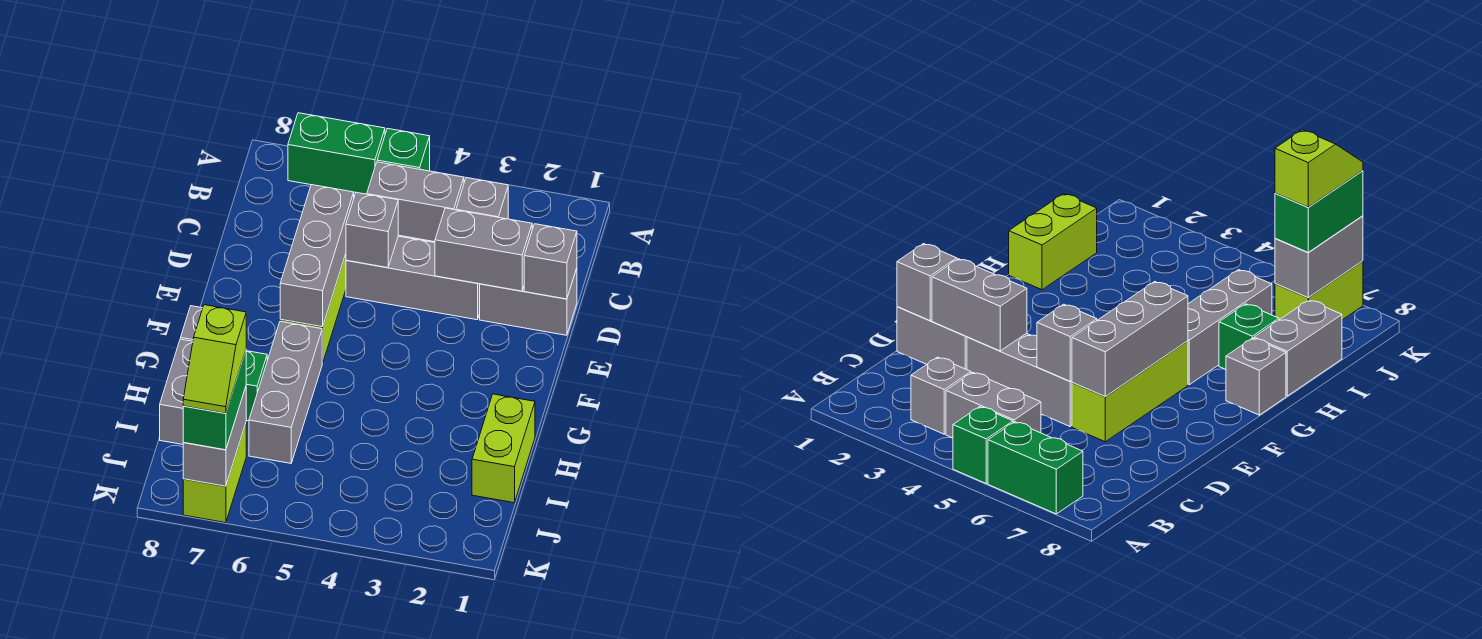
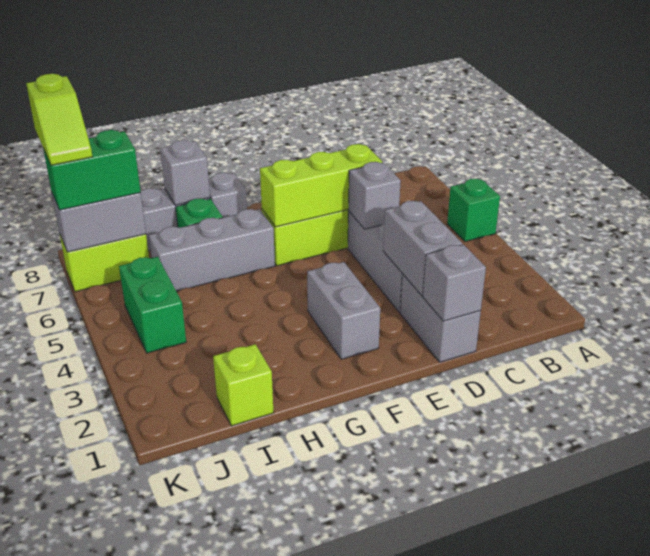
green 1x2 brick [288,113,385,194] -> green 1x2 brick moved to [119,257,186,353]
grey 1x1 brick [456,178,508,219] -> grey 1x1 brick moved to [160,140,210,205]
grey 1x2 brick [367,162,464,242] -> grey 1x2 brick moved to [307,262,380,359]
grey 1x3 brick [280,185,354,327] -> lime 1x3 brick [260,144,382,227]
lime 1x2 brick [472,394,535,503] -> lime 1x1 brick [213,344,274,426]
lime 1x2 slope [183,305,246,413] -> lime 1x2 slope turned to [26,74,92,165]

